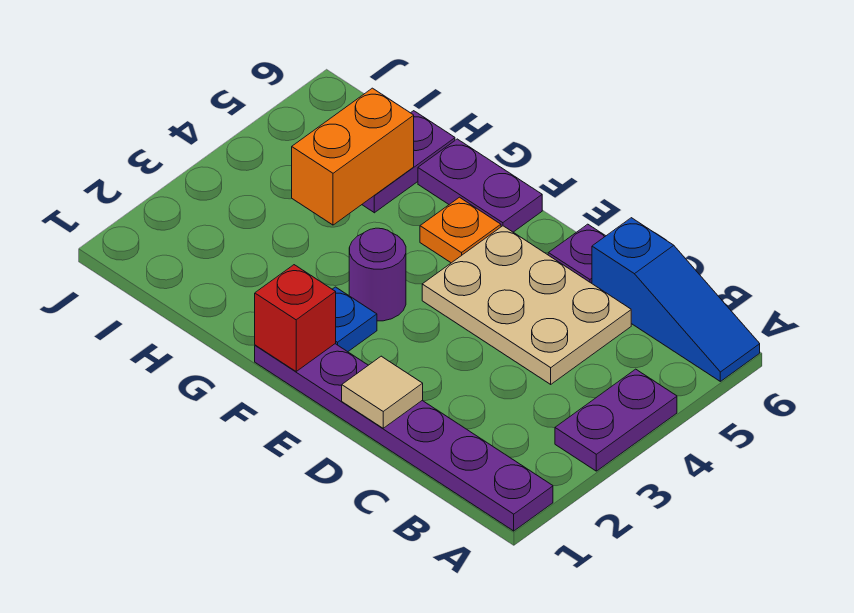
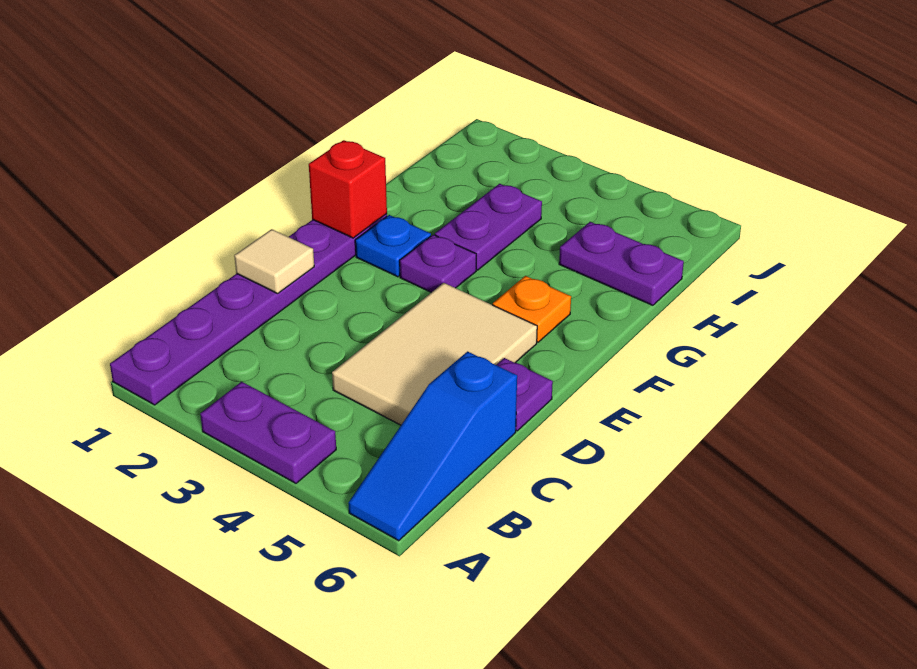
tan 2x3 plate [422,226,631,384] -> tan 2x3 tile [332,283,537,425]
purple 1x1 round brick [349,228,406,321] -> purple 1x1 plate [400,235,476,292]
purple 1x2 plate [418,139,542,232] -> purple 1x2 plate moved to [435,184,542,270]
orange 1x2 brick [292,88,414,225] -> none

